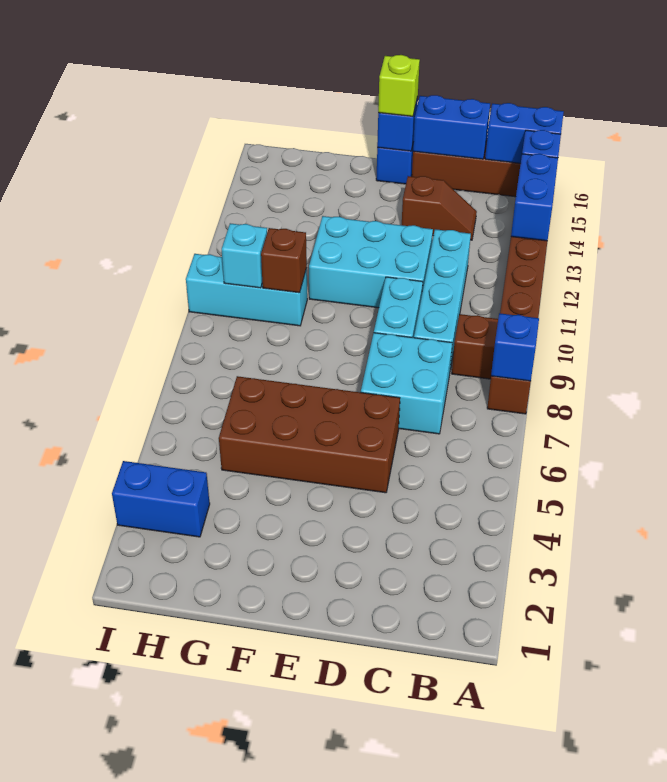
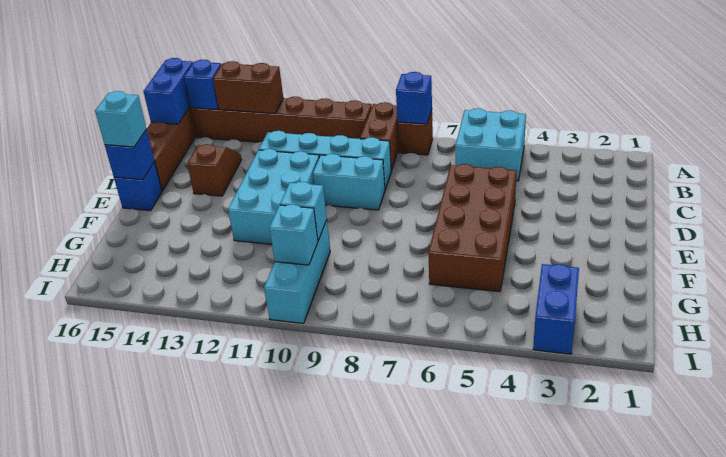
blue 1x2 brick [511,154,558,241] -> brown 1x2 brick [213,61,283,113]
cyan 2x2 brick [361,333,452,434] -> cyan 2x2 brick moved to [456,108,526,181]
blue 1x2 brick [413,95,490,159] -> none
lime 1x1 brick [378,55,420,116] -> cyan 1x1 brick [95,91,147,147]
brown 1x1 brick [261,228,307,293] -> cyan 1x1 brick [280,182,327,240]

